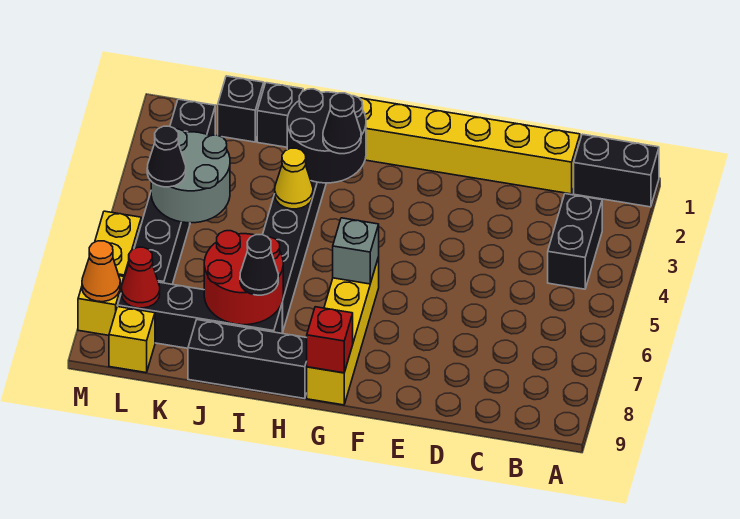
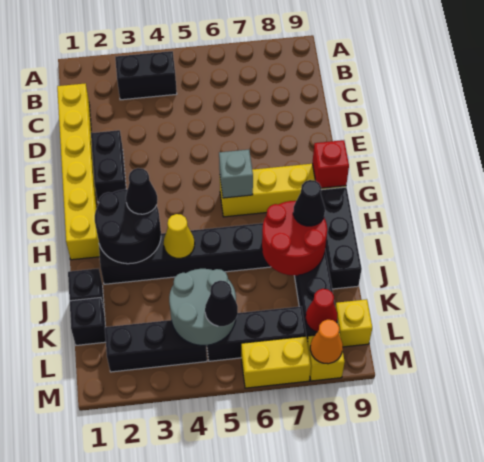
black 1x2 brick [574,134,659,207] -> black 1x2 brick moved to [91,130,126,203]

